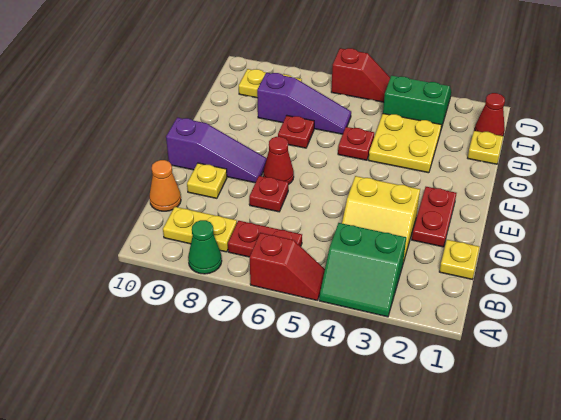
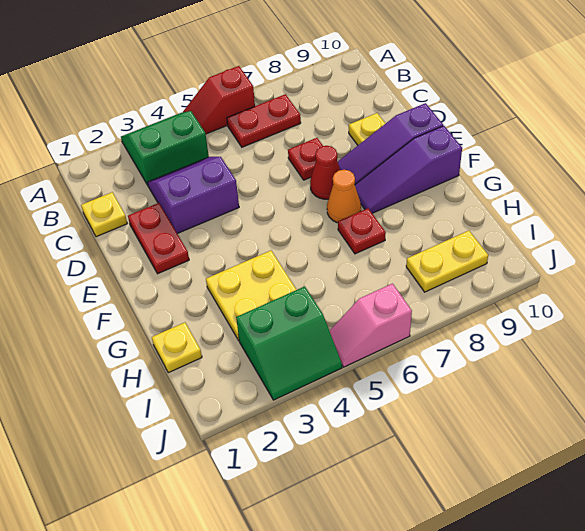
green 1x1 cone [188,220,222,274] -> none
yellow 1x2 plate [163,207,237,252] -> none
yellow 2x2 slope [342,176,420,263] -> purple 2x2 slope [148,157,239,234]
orange 1x1 cone [149,160,181,211] -> orange 1x1 cone moved to [327,170,361,223]
red 1x1 plate [338,127,374,160] -> none
purple 1x3 slope [257,72,351,134] -> purple 1x3 slope moved to [355,126,462,213]
red 1x1 cone [475,93,505,136] -> none
red 1x2 slope [331,48,390,102] -> pink 1x2 slope [330,284,412,367]

